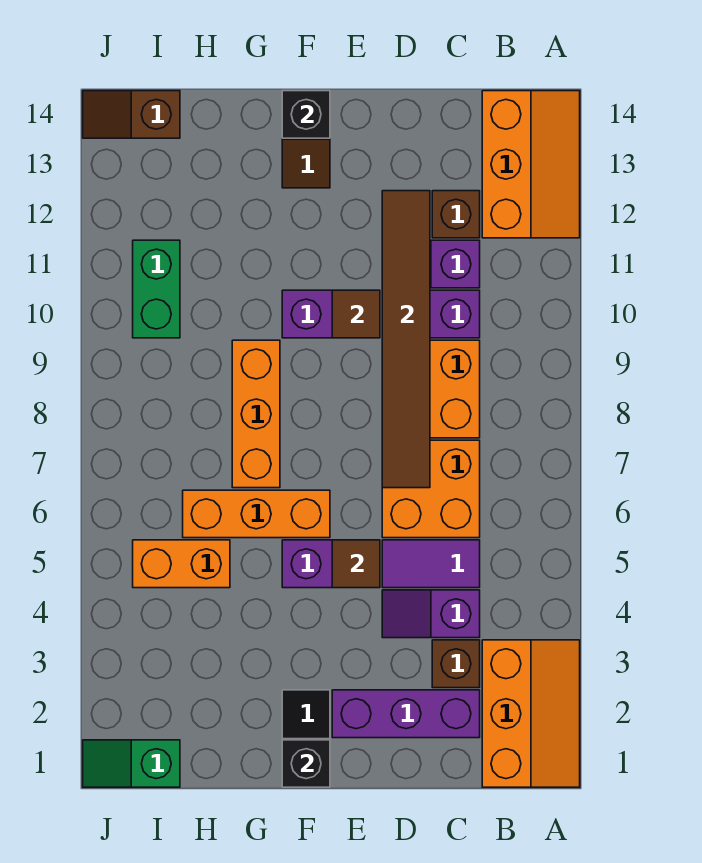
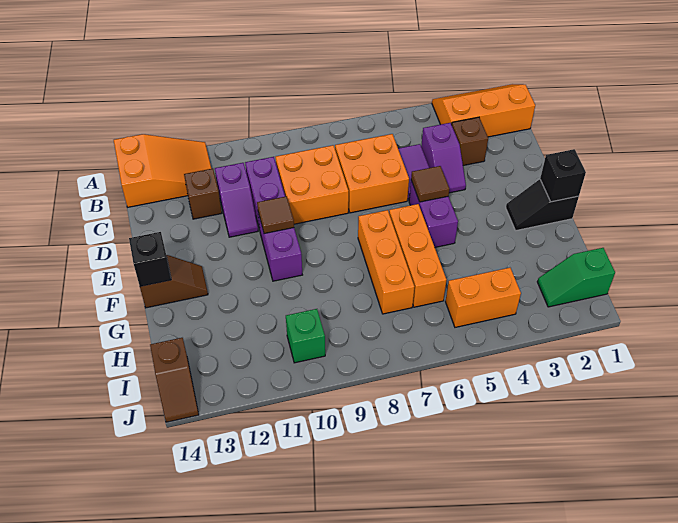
orange 2x3 slope [482,91,580,238] -> orange 2x3 slope turned to [114,134,211,207]
purple 1x3 brick [332,690,480,738] -> none
brown 1x6 tile [382,191,430,488] -> none
orange 1x3 brick [232,340,280,488] -> orange 1x3 brick turned to [358,210,414,314]
orange 1x2 brick [133,540,230,588] -> orange 1x2 brick turned to [446,268,521,327]
green 1x2 slope [83,740,180,787] -> green 1x2 slope turned to [537,248,615,307]
green 1x2 brick [133,240,180,338] -> green 1x1 brick [286,309,325,363]

